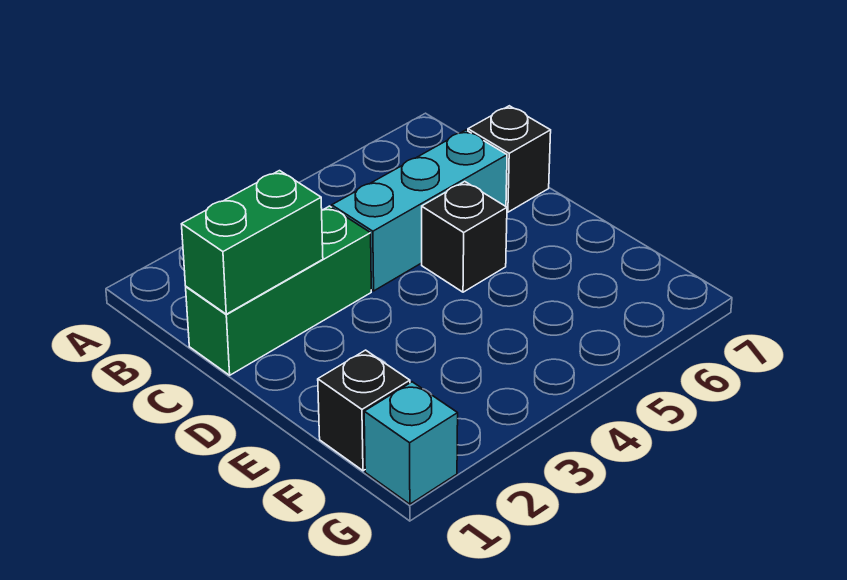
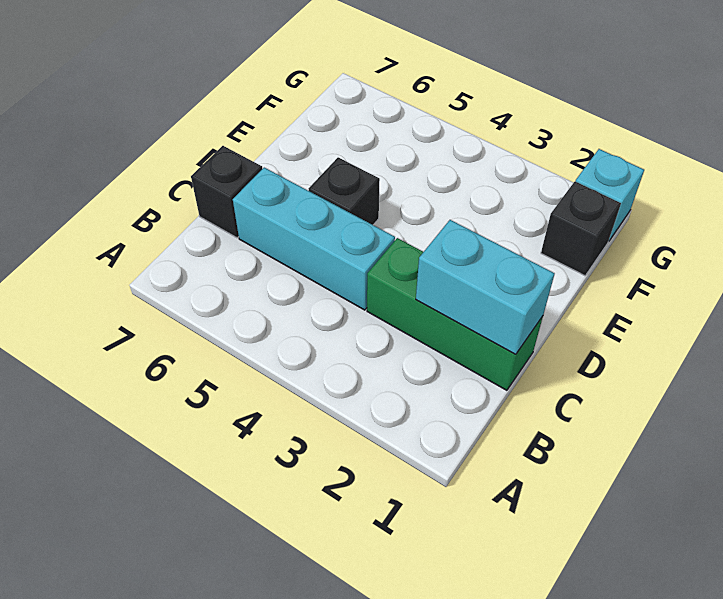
green 1x2 brick [182,171,323,314] -> cyan 1x2 brick [416,220,555,354]

